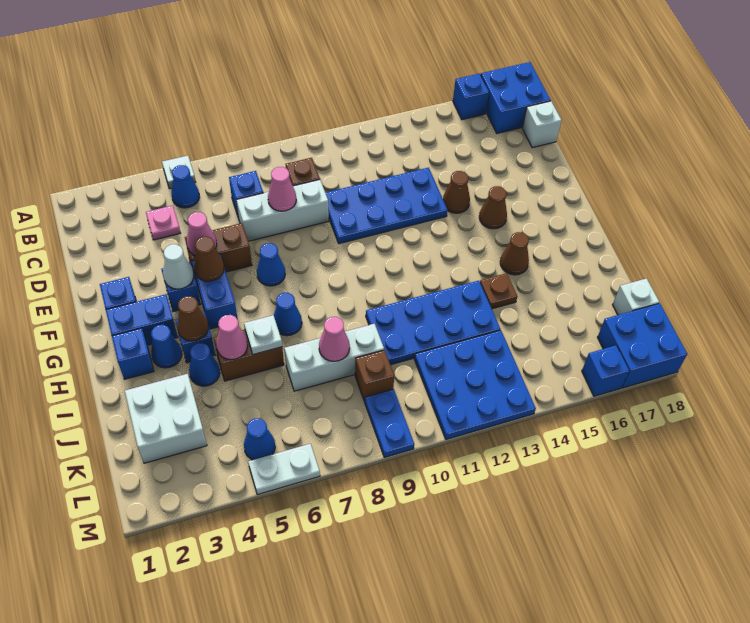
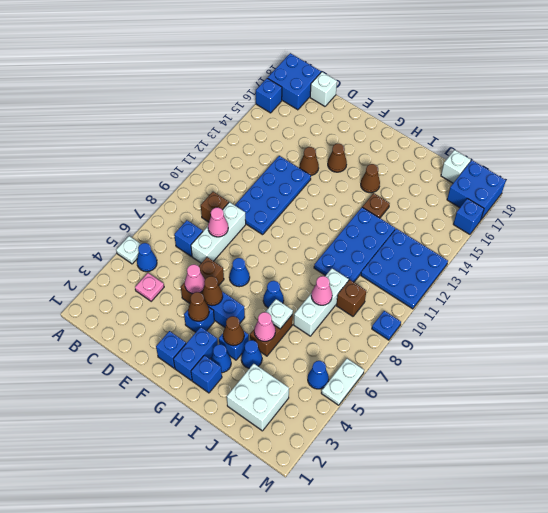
white 1x1 cone [163,244,194,289] -> brown 1x1 cone [188,292,209,321]
blue 1x2 plate [365,389,414,457] -> blue 1x1 plate [372,311,401,340]

